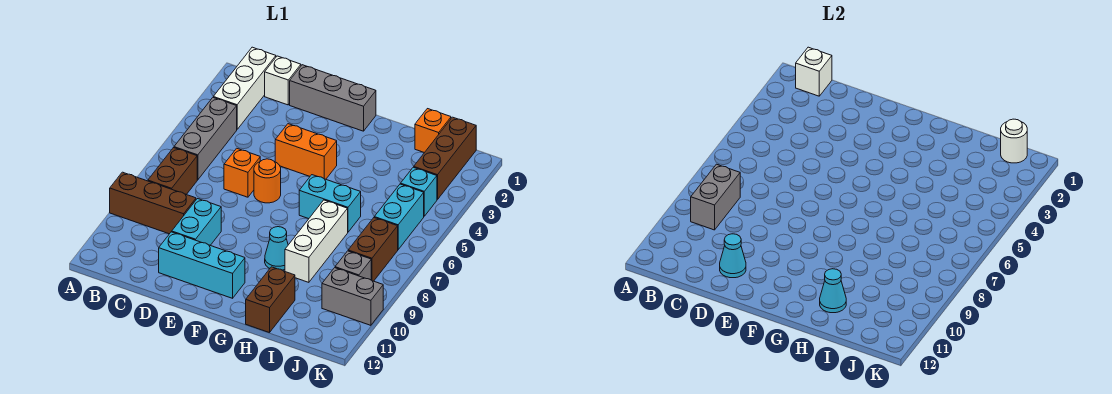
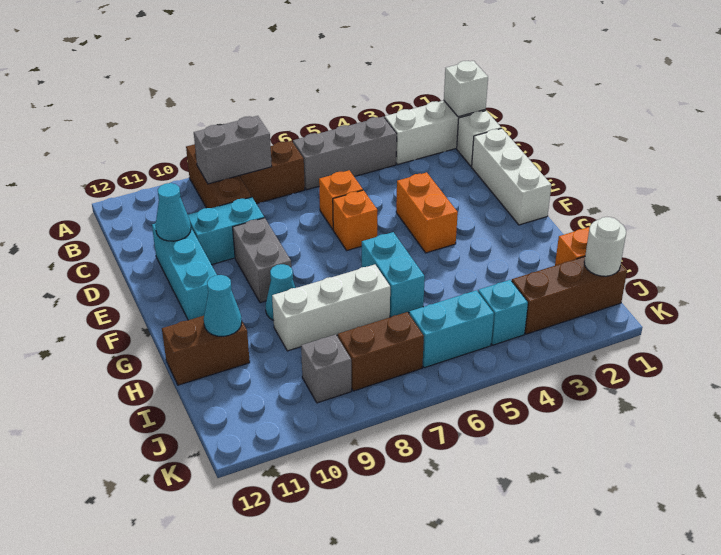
grey 1x3 brick [290,65,376,131] -> white 1x3 brick [472,128,551,225]
orange 1x1 round brick [254,159,281,203] -> orange 1x1 brick [333,190,378,250]
grey 1x2 brick [322,268,383,325] -> grey 1x2 brick moved to [233,218,291,303]

